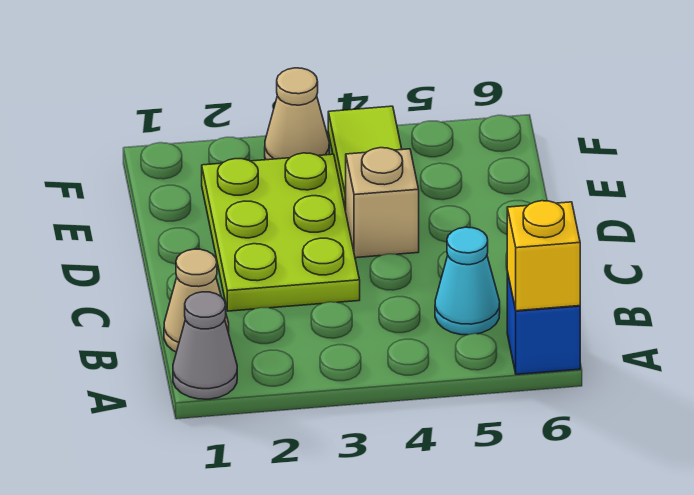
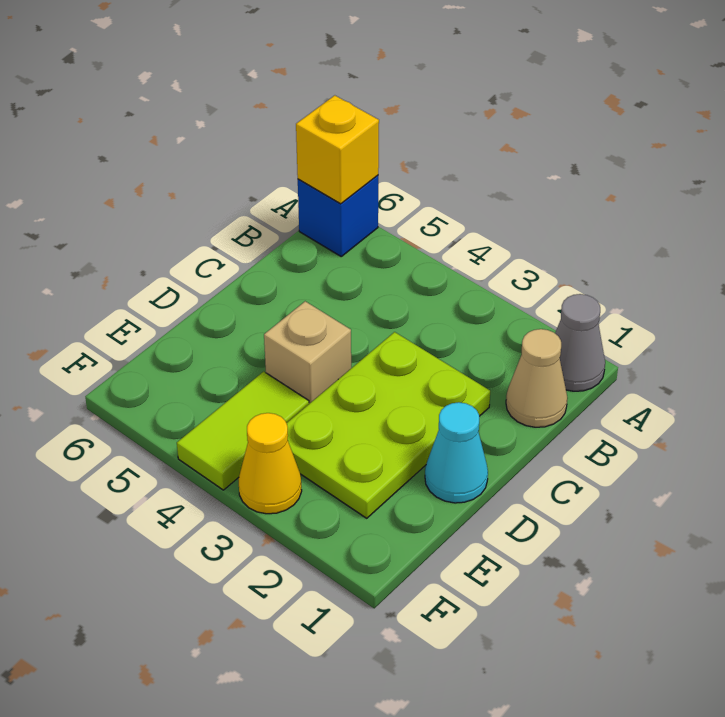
cyan 1x1 cone [435,227,500,335] -> cyan 1x1 cone moved to [425,402,488,503]
tan 1x1 cone [265,68,329,160] -> yellow 1x1 cone [239,413,302,514]

